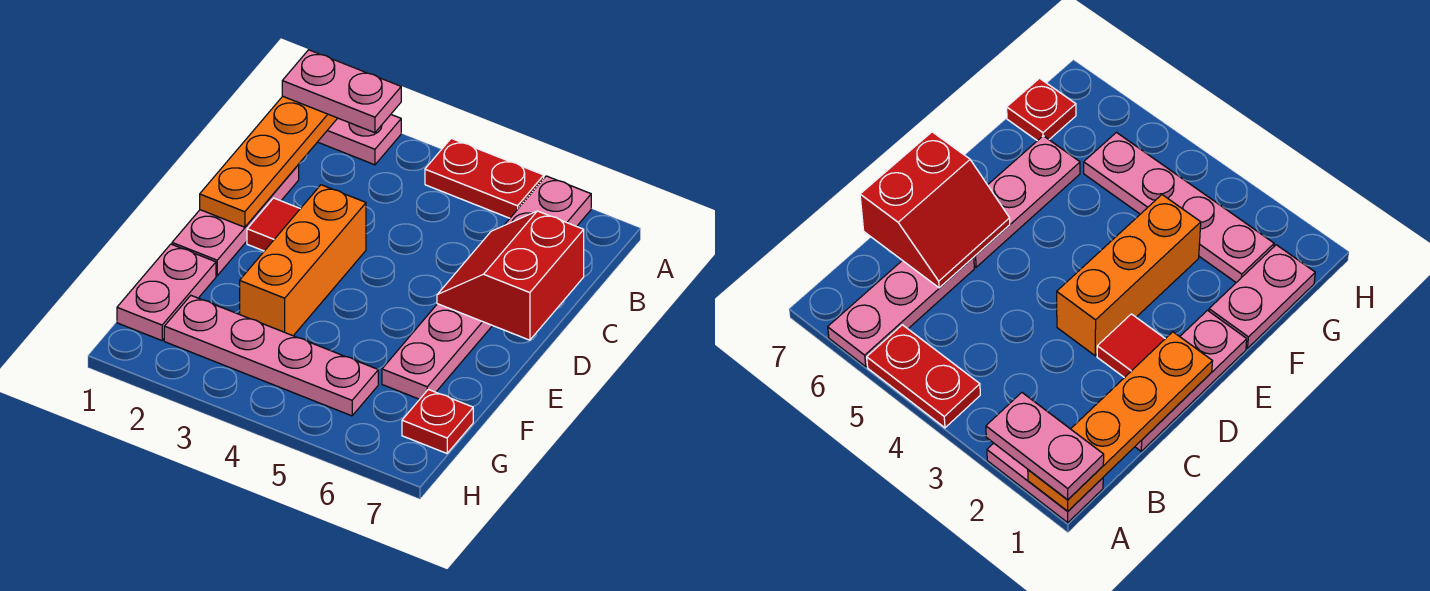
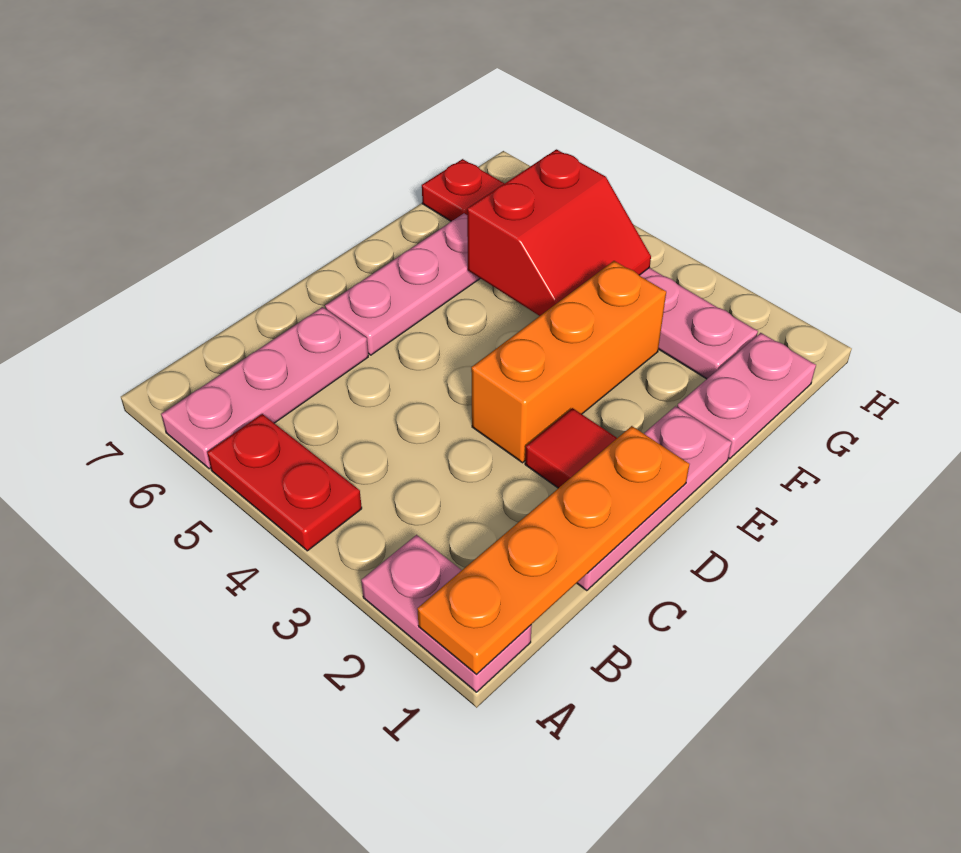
pink 1x2 plate [282,50,401,133] -> none
red 2x2 slope [437,211,584,340] -> red 2x2 slope moved to [467,149,651,316]

